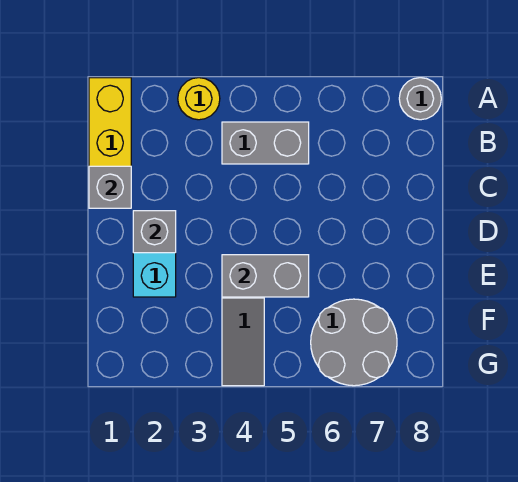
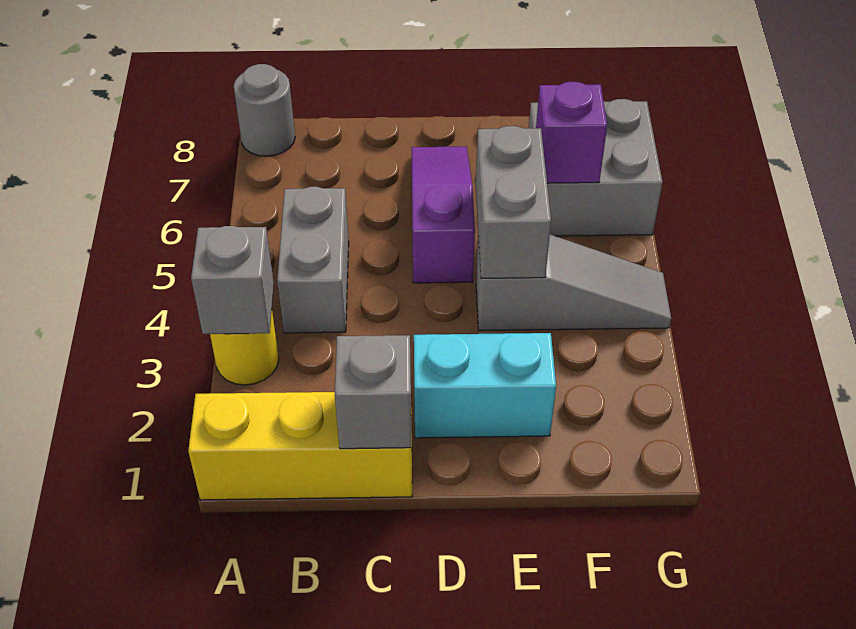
grey 1x1 brick [133,211,176,253] -> grey 1x1 brick moved to [191,226,274,334]
none -> purple 1x3 slope [412,147,475,283]
grey 2x2 round brick [311,299,397,386] -> grey 2x2 brick [529,99,663,236]
none -> purple 1x1 brick [536,82,607,183]

